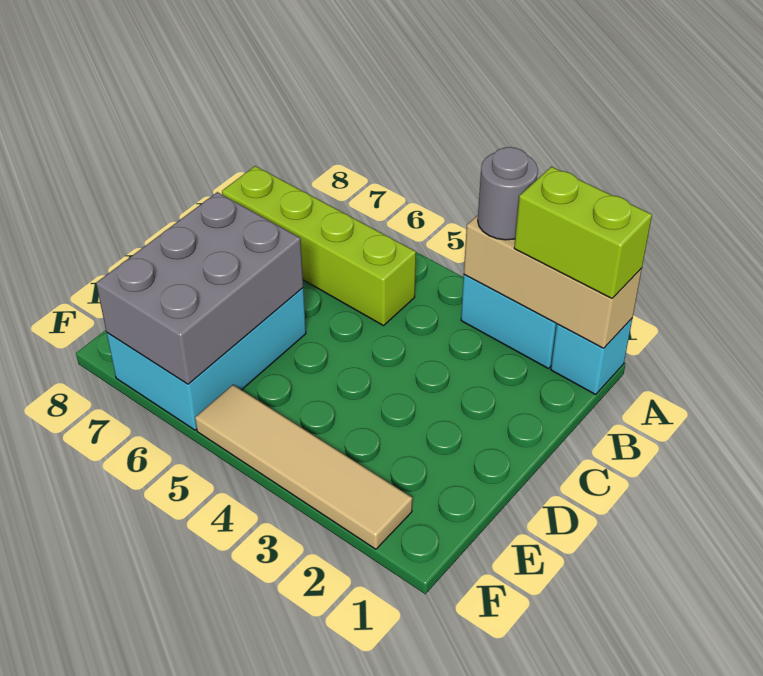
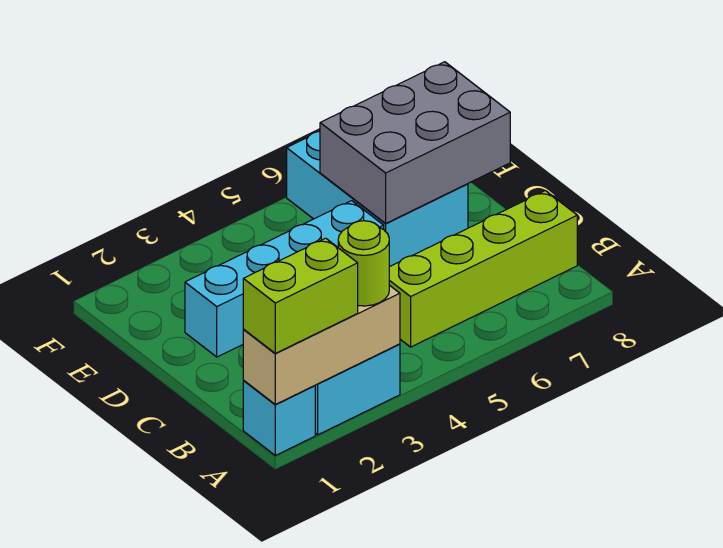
grey 1x1 round brick [478,147,538,240] -> lime 1x1 round brick [338,221,389,306]
none -> cyan 1x4 brick [185,201,384,357]
grey 2x3 brick [96,192,303,384] -> grey 2x3 brick turned to [320,62,510,224]
tan 1x4 tile [195,385,412,549] -> none

